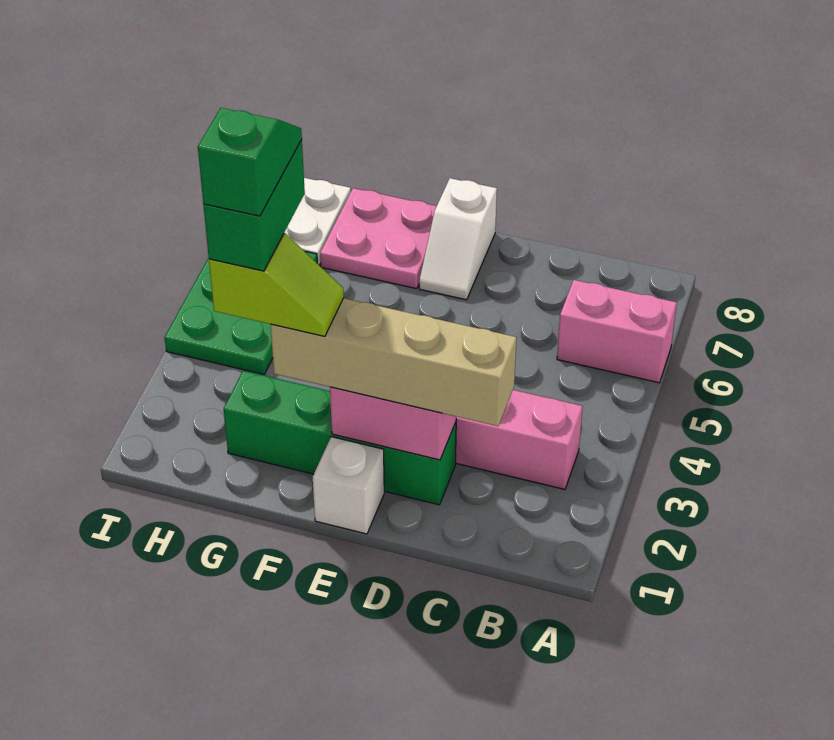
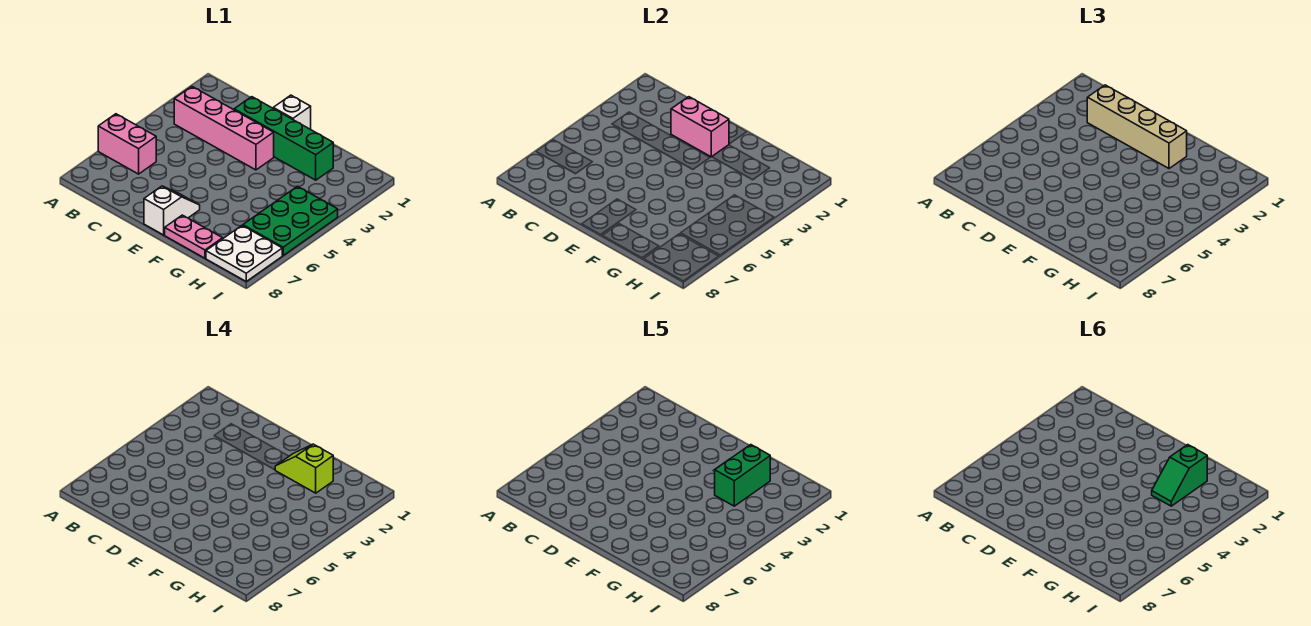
pink 2x2 plate [320,188,437,289] -> pink 1x2 plate [165,215,223,258]

